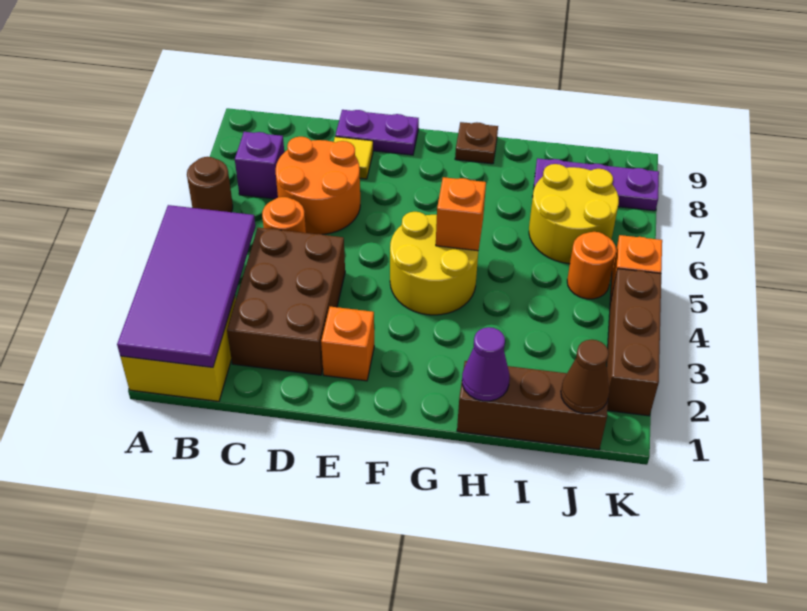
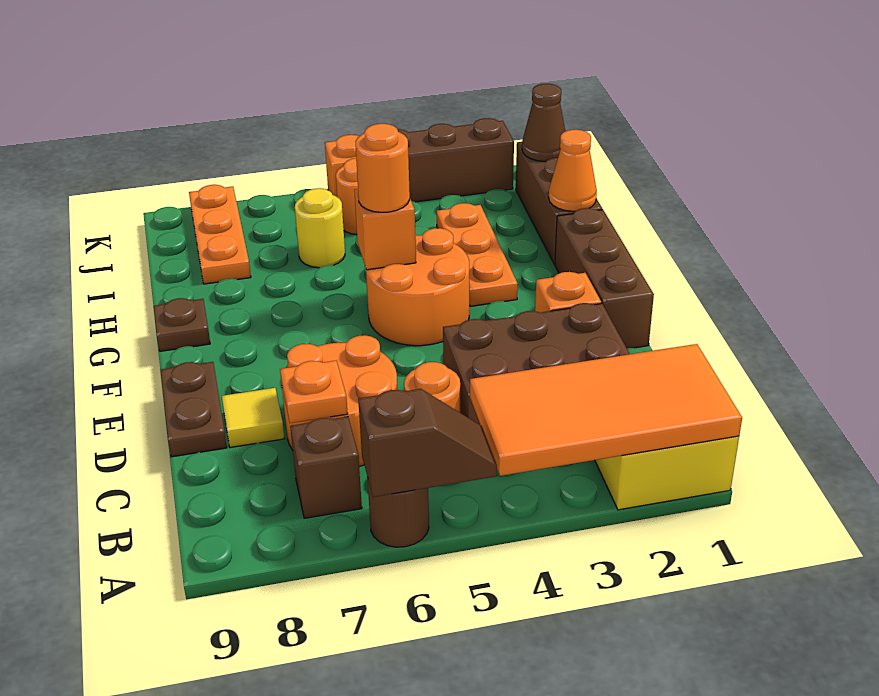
purple 2x4 tile [117,205,255,367] -> orange 2x4 tile [470,344,742,476]
none -> brown 1x2 slope [358,389,497,497]
purple 1x1 brick [235,132,284,199] -> brown 1x1 brick [290,417,362,518]
none -> orange 1x1 plate [280,361,348,423]
purple 1x2 plate [335,110,419,155] -> brown 1x2 plate [160,362,227,457]
none -> brown 1x3 brick [555,208,654,349]
yellow 2x2 round brick [390,212,478,315] -> orange 2x2 round brick [366,228,469,346]
none -> orange 1x3 plate [437,203,518,306]
none -> orange 1x1 round brick [355,124,410,212]
purple 1x1 cone [462,327,510,401] -> orange 1x1 cone [549,130,597,211]
yellow 2x2 round brick [529,164,619,264] -> yellow 1x1 round brick [295,188,345,268]
purple 1x3 plate [533,158,659,211] -> orange 1x3 plate [189,185,251,284]

